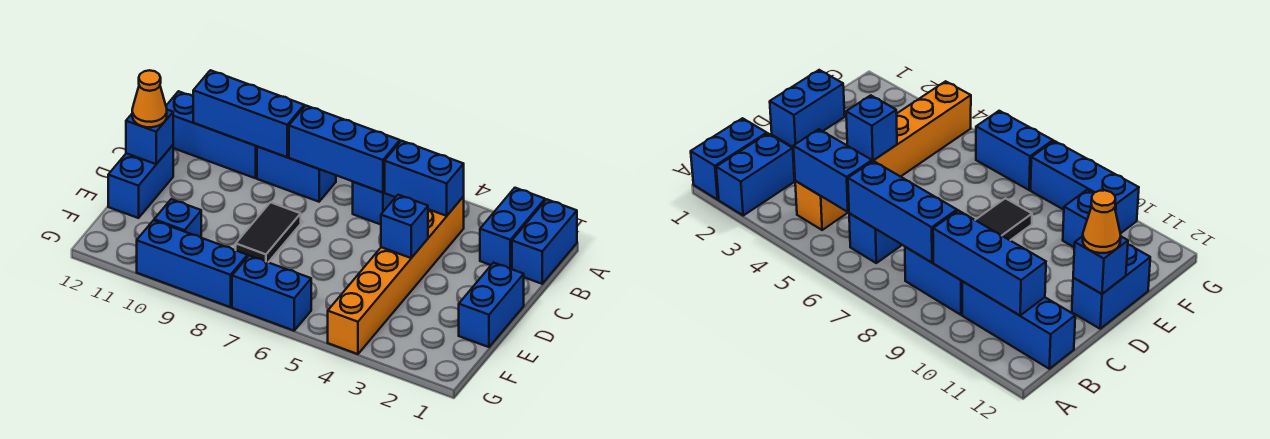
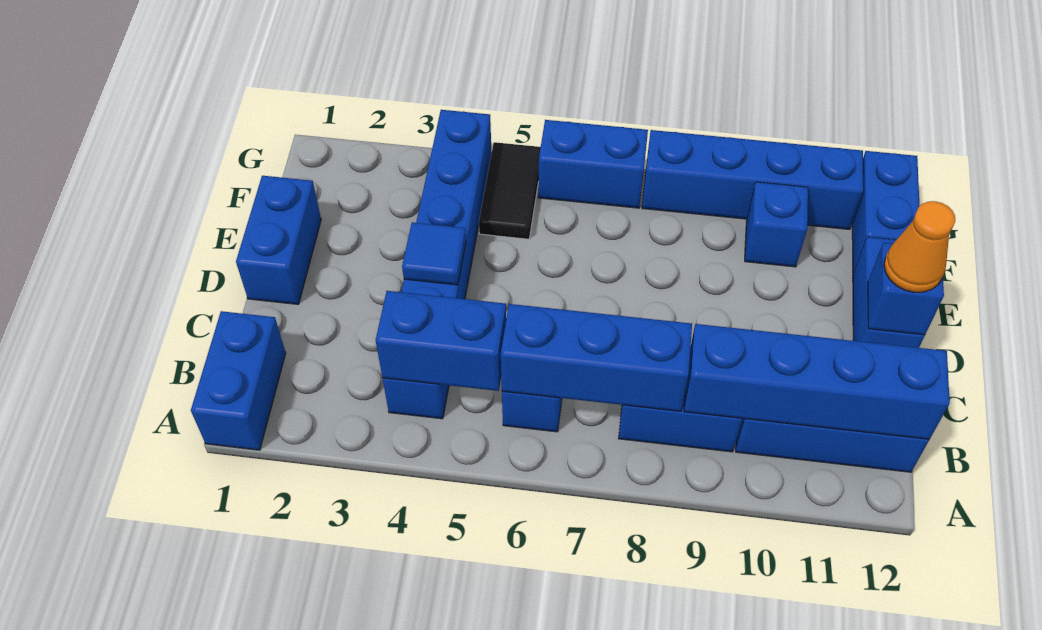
blue 1x2 brick [480,188,545,269] -> blue 1x2 brick moved to [852,151,919,273]
orange 1x6 brick [328,197,464,354] -> blue 1x6 brick [383,110,492,419]
blue 1x3 brick [193,70,304,157] -> blue 1x4 brick [684,324,950,439]
blue 1x1 brick [381,195,428,258] -> blue 1x1 tile [402,222,466,285]
black 1x2 tile [236,202,301,262] -> black 1x2 tile moved to [479,142,541,239]
blue 1x3 brick [137,220,247,307] -> blue 1x4 brick [642,130,863,230]

